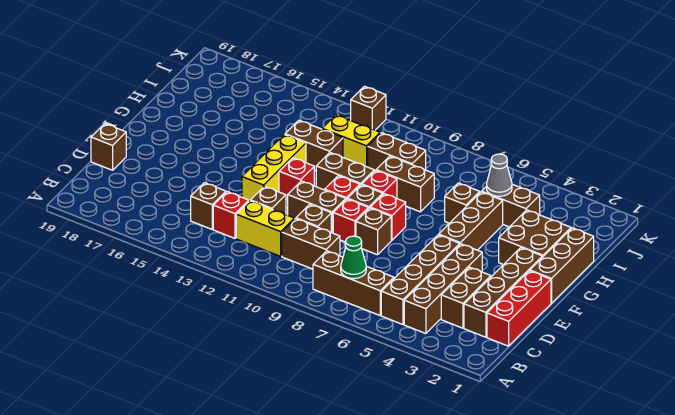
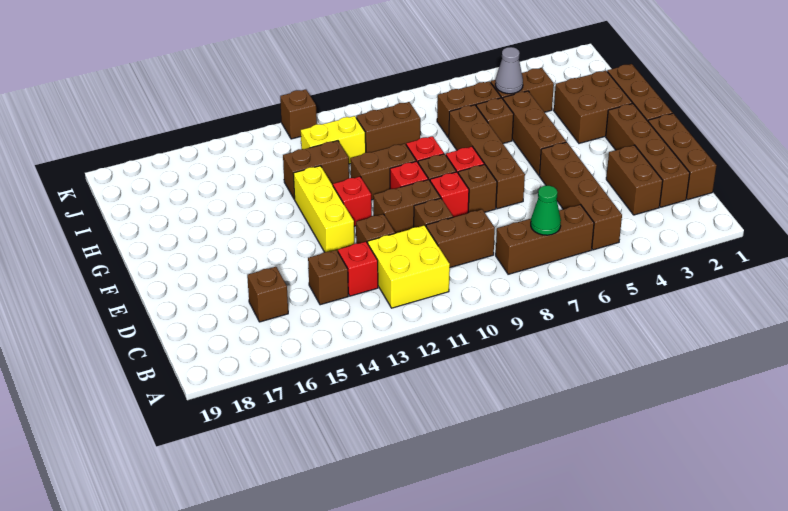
brown 1x4 brick [404,244,482,334] -> brown 1x4 brick moved to [449,105,525,209]
red 1x3 brick [487,271,551,346] -> brown 1x3 brick [648,113,717,200]
yellow 1x2 brick [236,201,294,256] -> yellow 2x2 brick [368,225,450,308]
brown 1x1 brick [91,124,126,170] -> brown 1x1 brick moved to [247,267,288,322]
brown 1x2 brick [376,156,434,212] -> brown 1x2 brick moved to [437,81,501,138]

